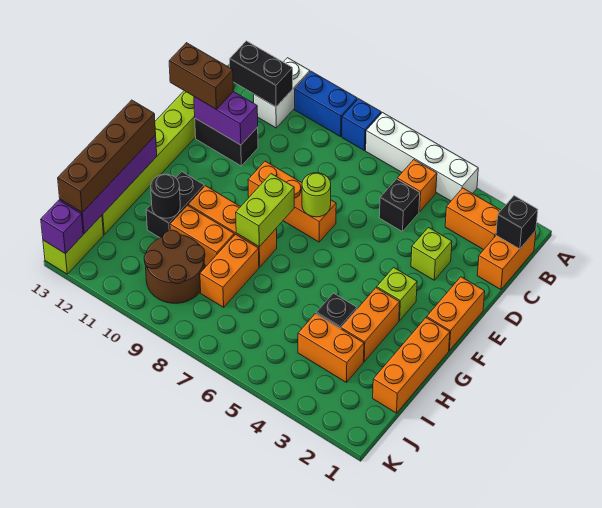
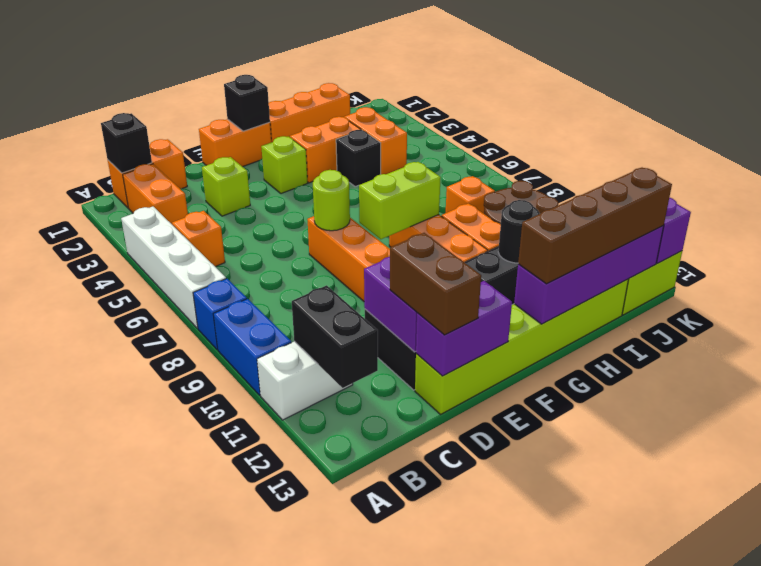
black 1x1 brick [379,179,420,232] -> black 1x1 brick moved to [224,75,270,131]
none -> purple 1x2 brick [416,281,512,376]
orange 1x2 brick [200,234,259,307] -> orange 1x1 brick [446,176,495,214]

